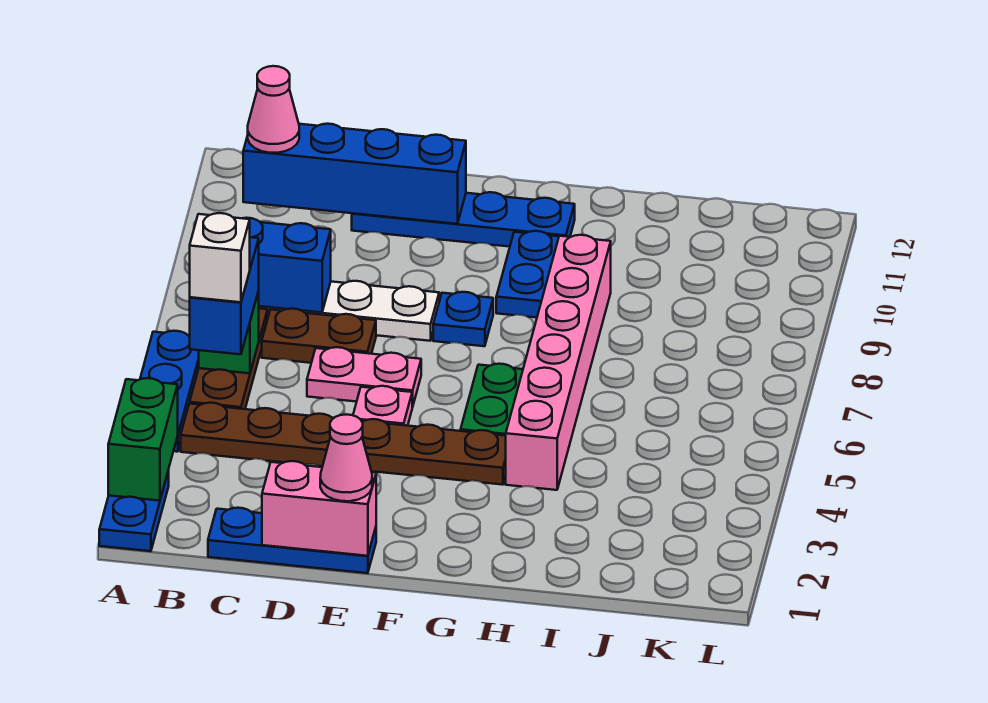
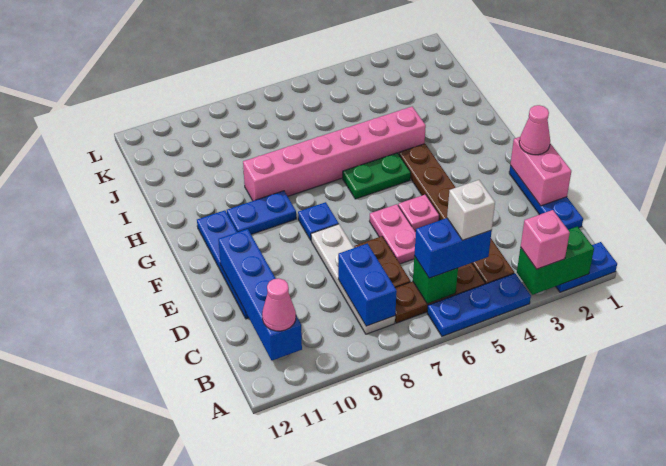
none -> pink 1x1 brick [521,210,570,269]

